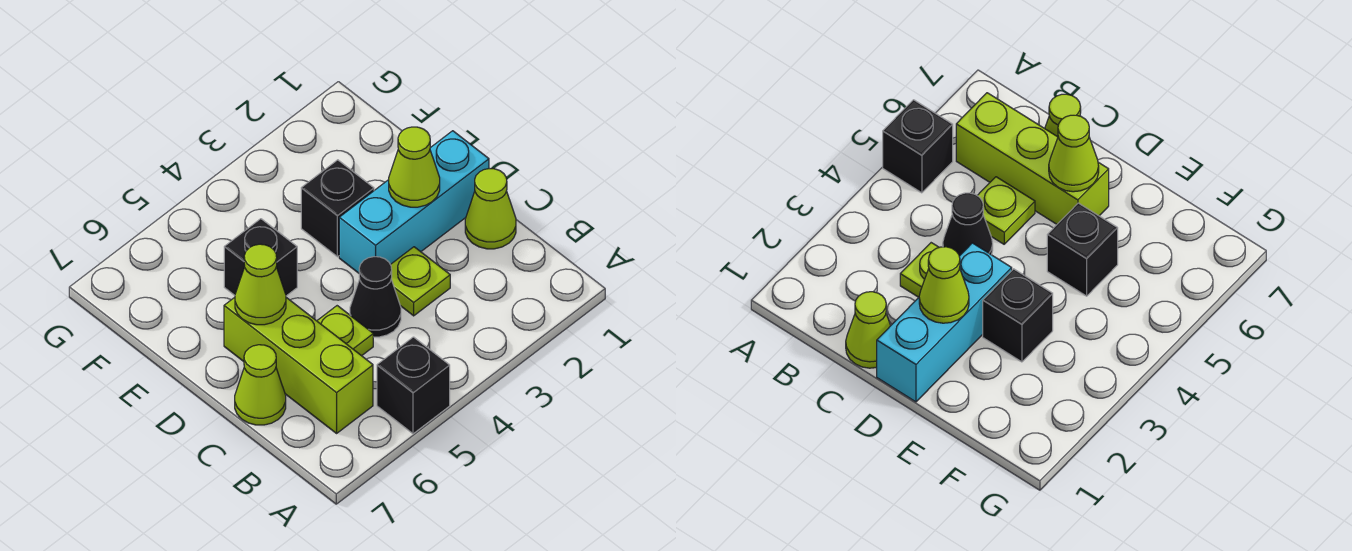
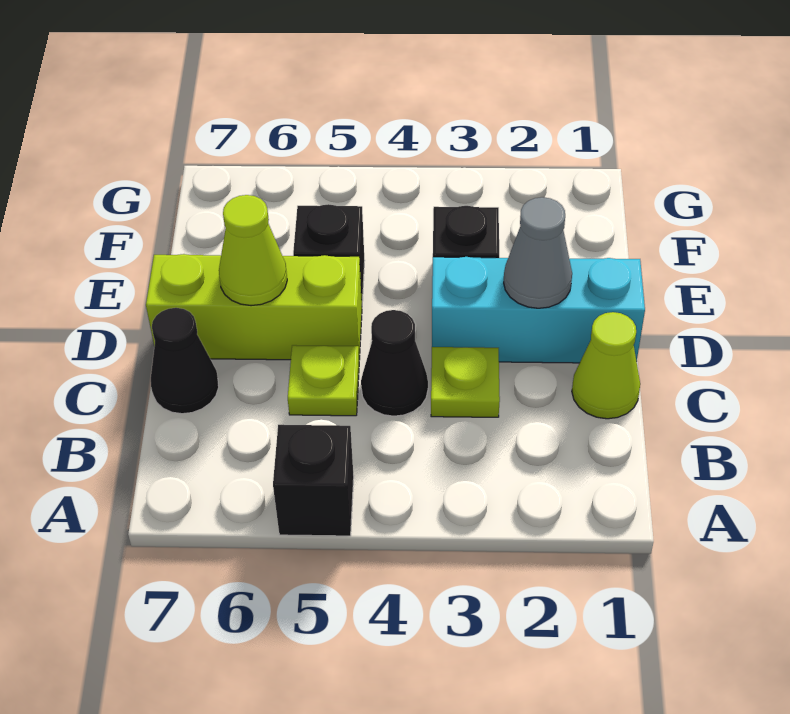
lime 1x3 brick [224,297,373,433] -> lime 1x3 brick turned to [146,254,362,360]
lime 1x1 cone [235,345,286,425] -> black 1x1 cone [151,308,219,414]
lime 1x1 cone [389,127,440,207] -> grey 1x1 cone [504,197,572,308]

